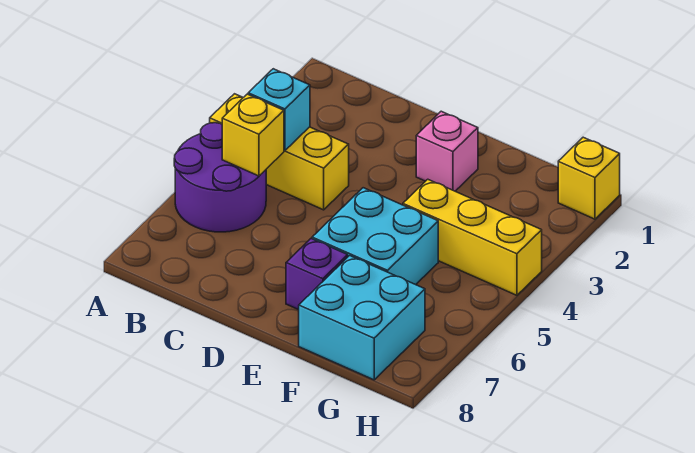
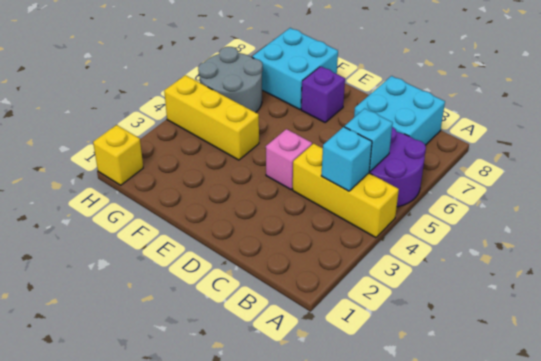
yellow 1x1 brick [222,94,284,176] -> cyan 1x1 brick [345,108,393,172]
pink 1x1 brick [416,111,478,191] -> pink 1x1 brick moved to [266,129,312,190]
cyan 2x2 brick [312,188,438,285] -> cyan 2x2 brick moved to [354,76,445,145]
none -> grey 2x2 round brick [198,47,263,113]

